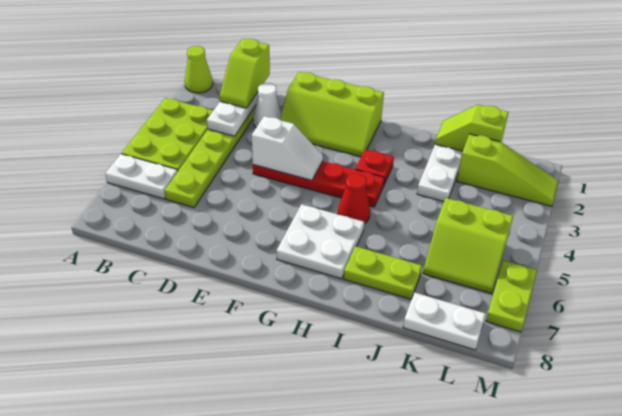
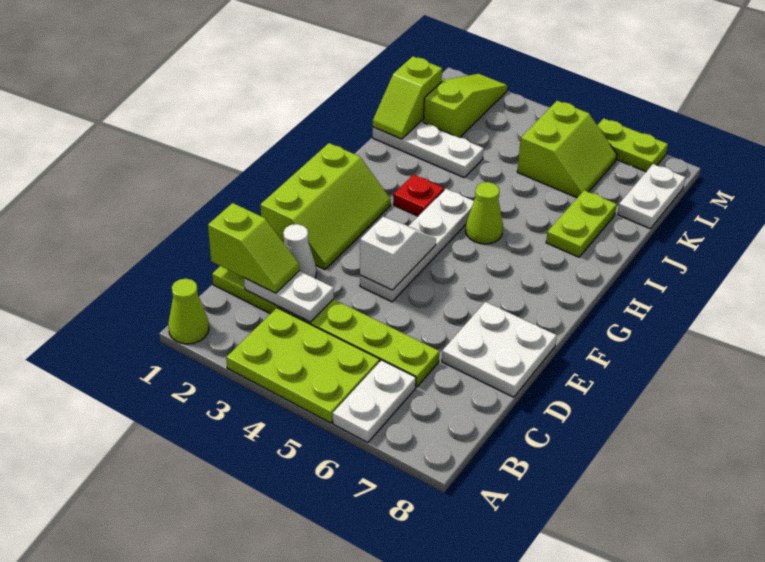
red 1x4 plate [253,161,384,207] -> white 1x4 plate [360,189,474,302]
white 2x2 plate [276,204,364,279] -> white 2x2 plate moved to [442,302,557,397]
red 1x1 cone [338,174,370,224] -> lime 1x1 cone [466,182,503,244]

